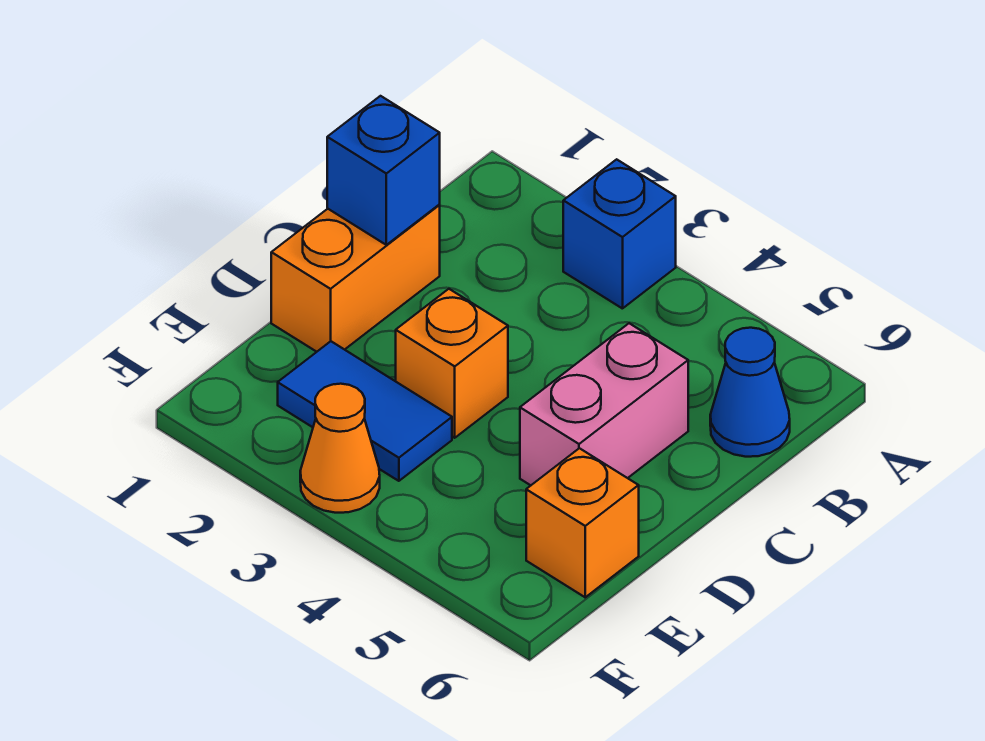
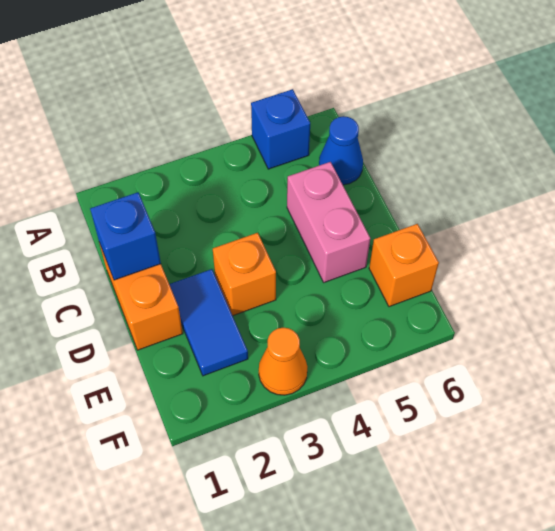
blue 1x1 brick [563,159,676,309] -> blue 1x1 brick moved to [251,89,310,169]
blue 1x2 tile [278,341,452,481] -> blue 1x2 tile turned to [169,269,248,376]

